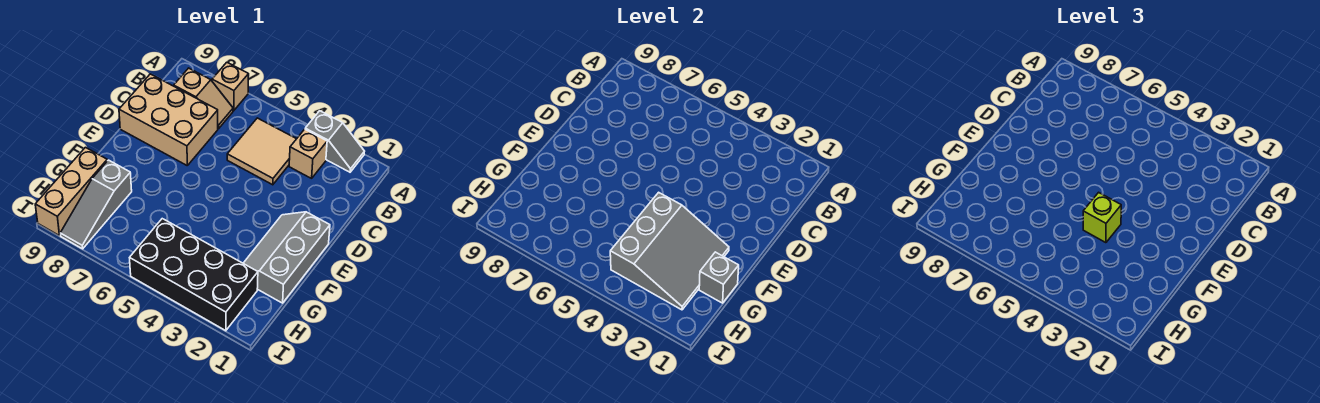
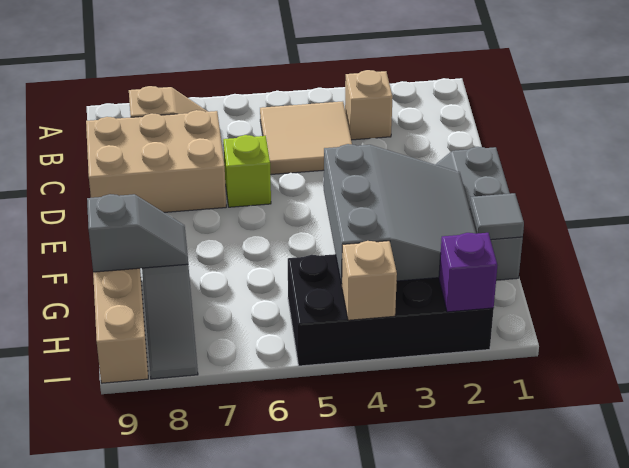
grey 1x2 slope [305,111,364,172] -> grey 1x2 slope moved to [87,194,188,272]
tan 1x1 brick [212,62,249,111] -> tan 1x1 brick moved to [341,241,397,320]
lime 1x1 brick [1083,192,1121,243] -> lime 1x1 brick moved to [223,135,271,207]
grey 1x1 brick [699,252,739,303] -> grey 1x1 tile [470,193,524,240]
none -> purple 1x1 brick [439,233,498,312]

